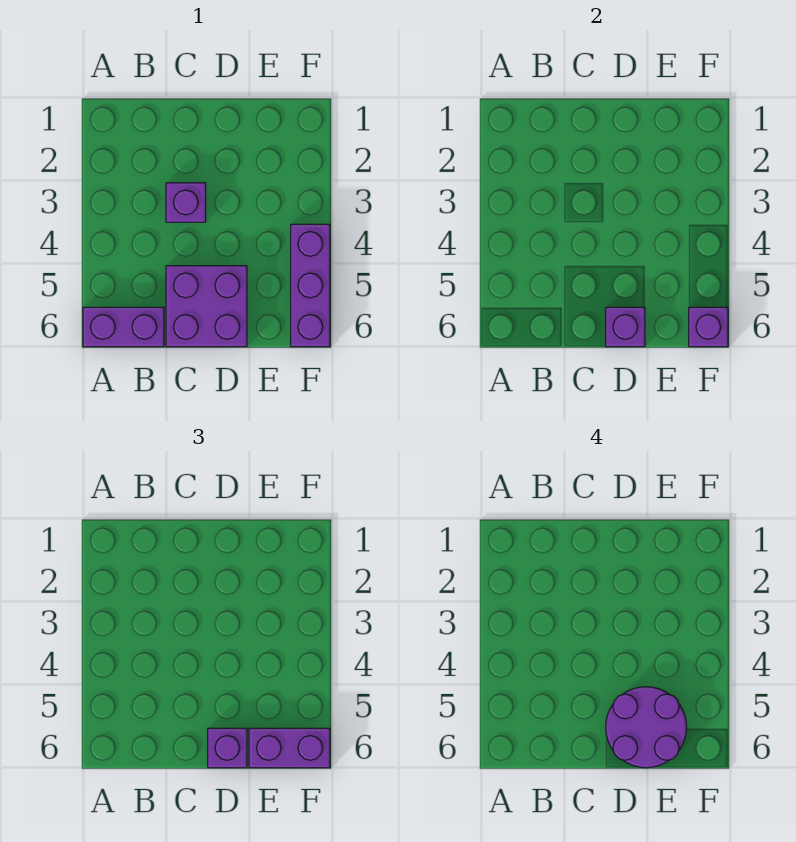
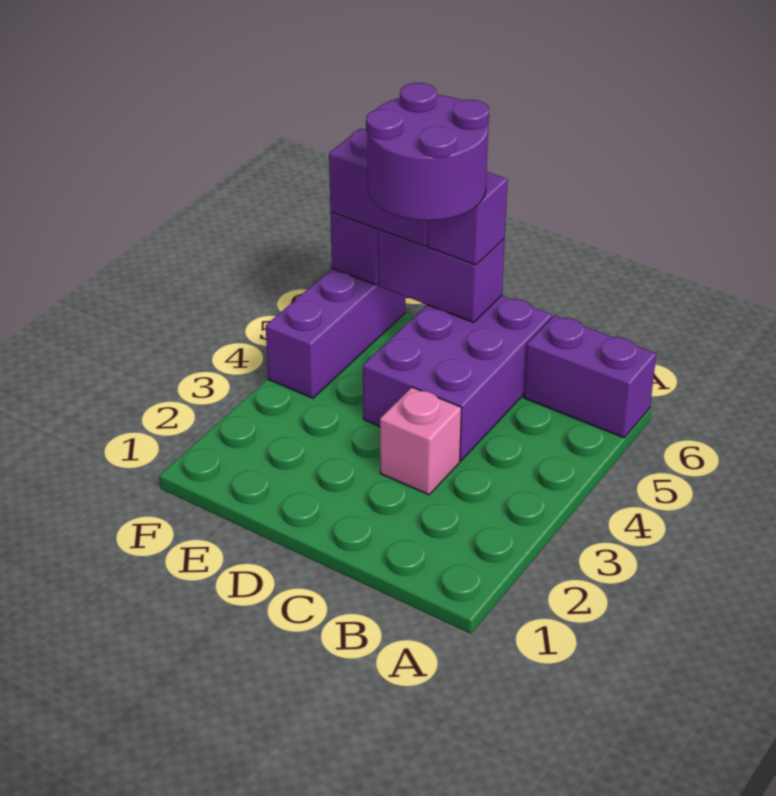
purple 1x1 brick [166,183,206,222] -> pink 1x1 brick [380,387,462,495]
purple 2x2 brick [166,266,247,347] -> purple 2x3 brick [363,296,552,461]
purple 1x1 brick [606,307,645,347] -> purple 1x2 brick [378,230,505,322]

